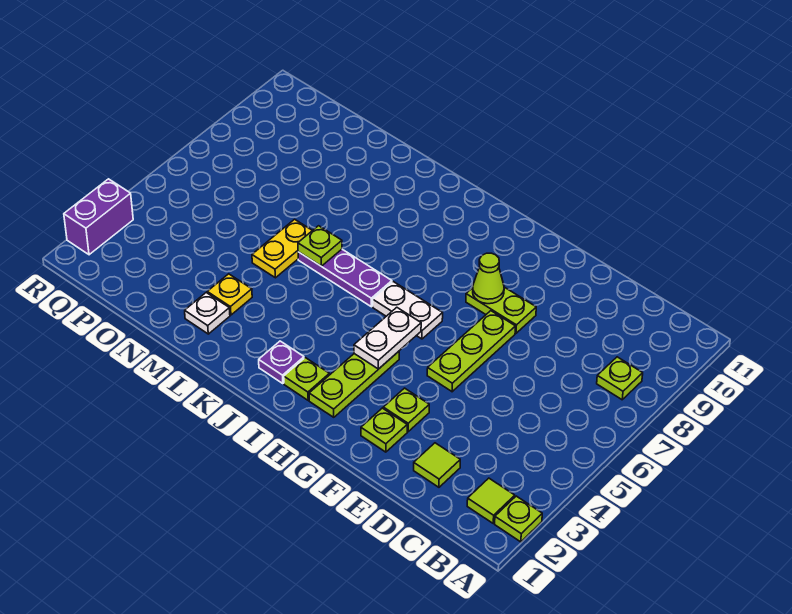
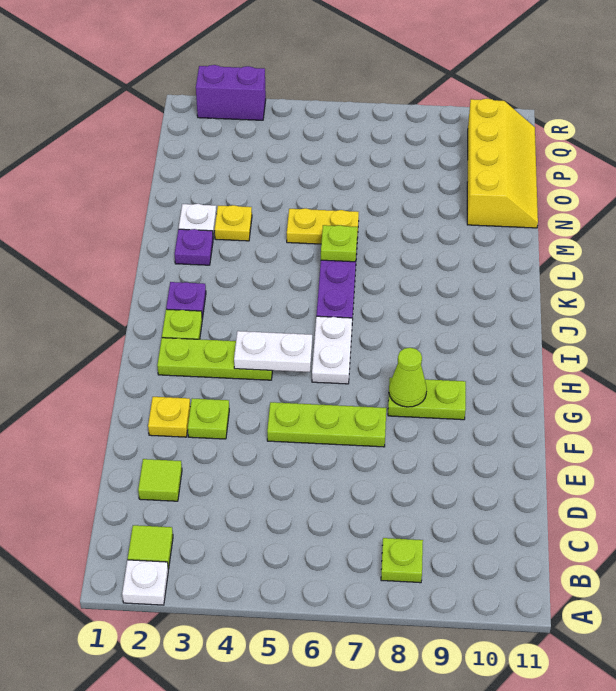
lime 1x1 plate [495,496,542,542] -> white 1x1 plate [122,560,168,605]
lime 1x1 plate [361,408,407,452] -> yellow 1x1 plate [148,397,190,437]
lime 1x2 plate [466,287,536,333] -> lime 1x2 plate turned to [388,378,466,420]
none -> purple 1x1 plate [175,229,213,265]
none -> yellow 2x4 slope [467,99,538,228]

